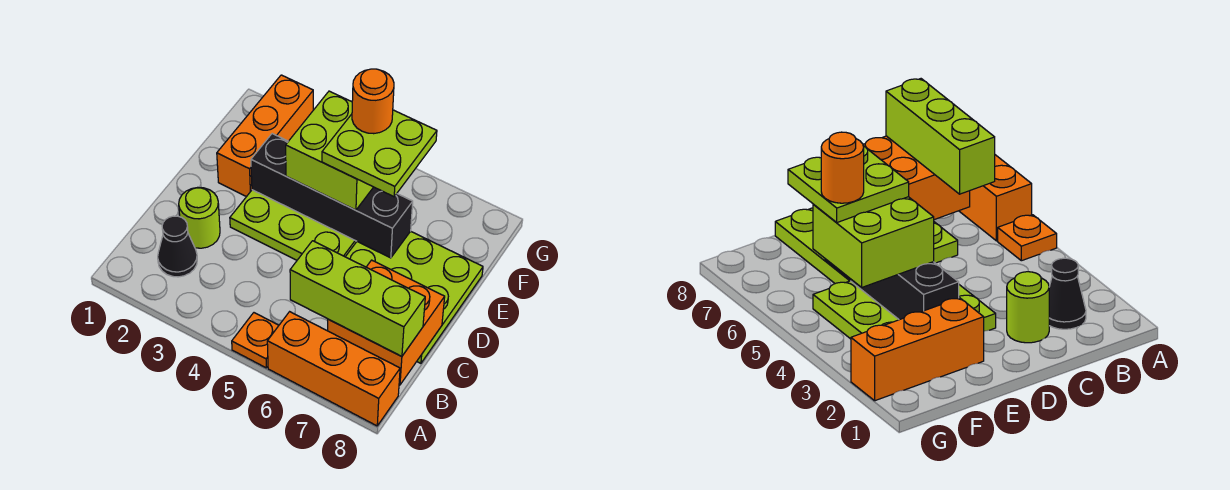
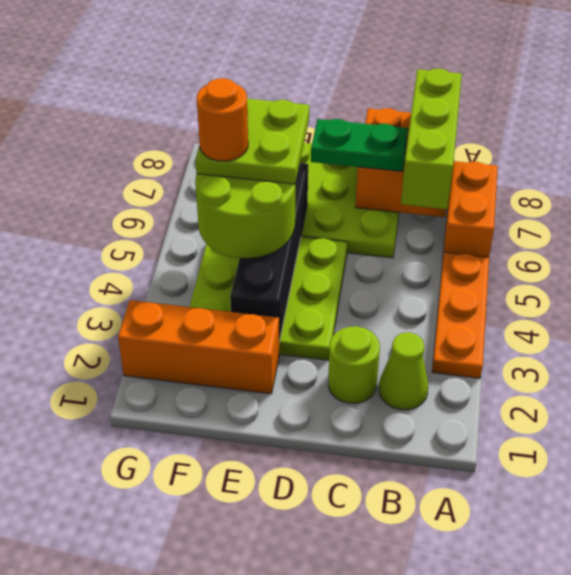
orange 1x1 plate [232,313,279,368] -> orange 1x3 plate [432,253,489,378]
orange 1x3 brick [267,312,400,426] -> orange 1x2 brick [443,161,498,257]
black 1x1 cone [158,216,197,277] -> lime 1x1 cone [379,333,428,410]
none -> green 1x2 plate [311,119,408,171]
lime 2x2 brick [286,91,373,210] -> lime 2x2 round brick [195,174,295,259]

